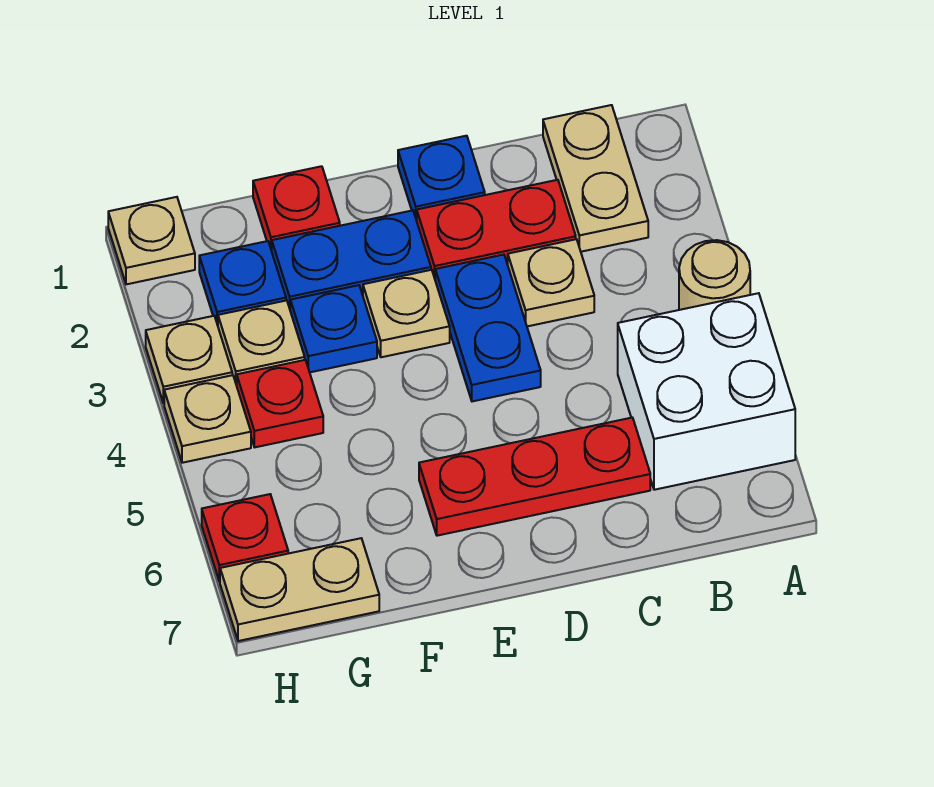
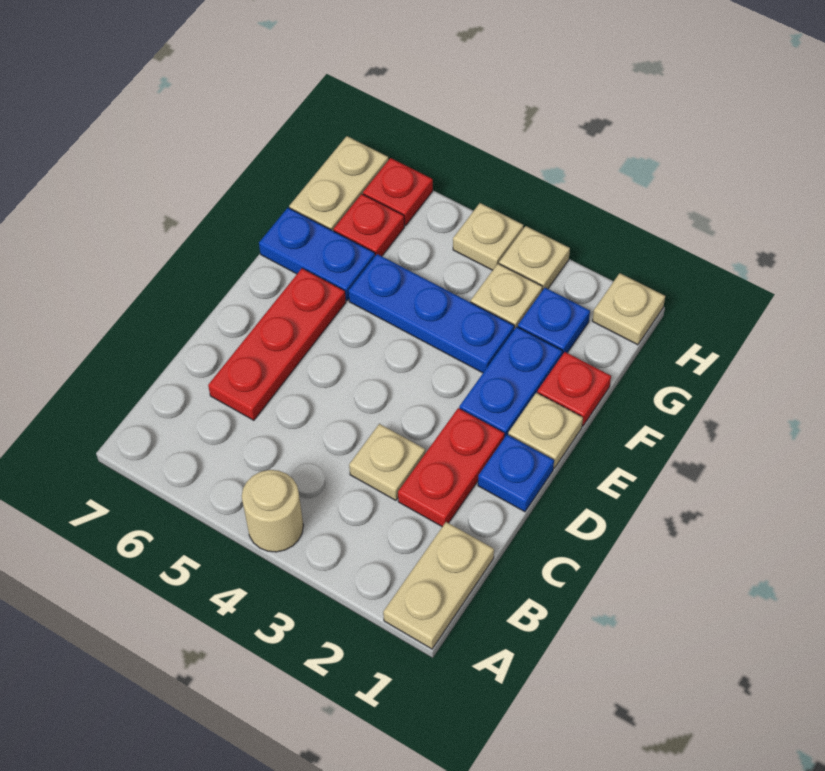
white 2x2 brick [618,293,795,490] -> none
tan 1x2 plate [543,105,648,252] -> tan 1x2 plate turned to [383,522,494,649]
blue 1x2 plate [435,255,541,401] -> blue 1x2 plate moved to [259,208,375,300]
tan 1x1 plate [363,270,450,357] -> tan 1x1 plate moved to [508,393,583,468]
blue 1x1 plate [290,285,377,372] -> blue 1x3 plate [349,254,514,373]
red 1x1 plate [237,360,323,447] -> red 1x1 plate moved to [334,194,404,256]

